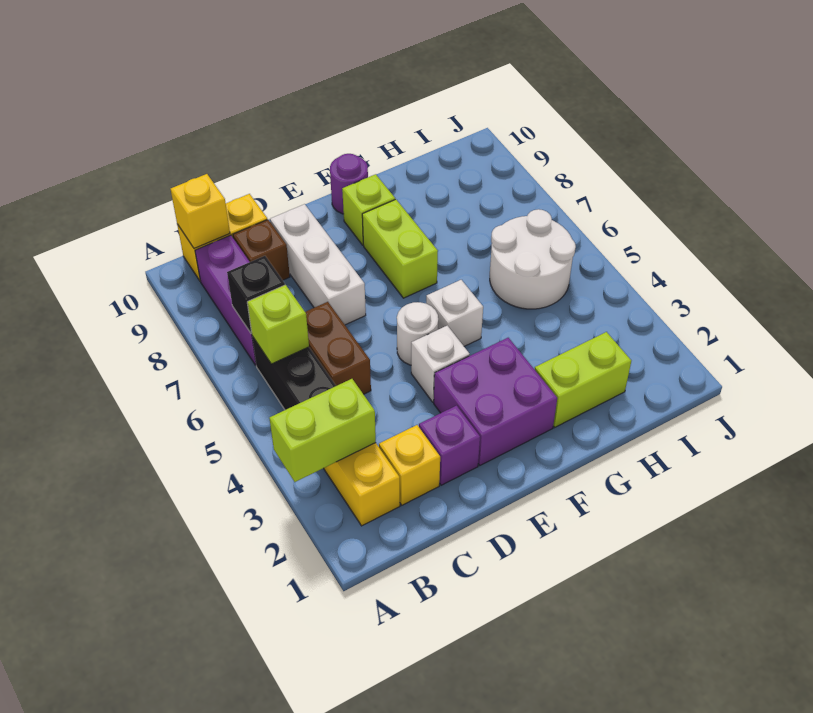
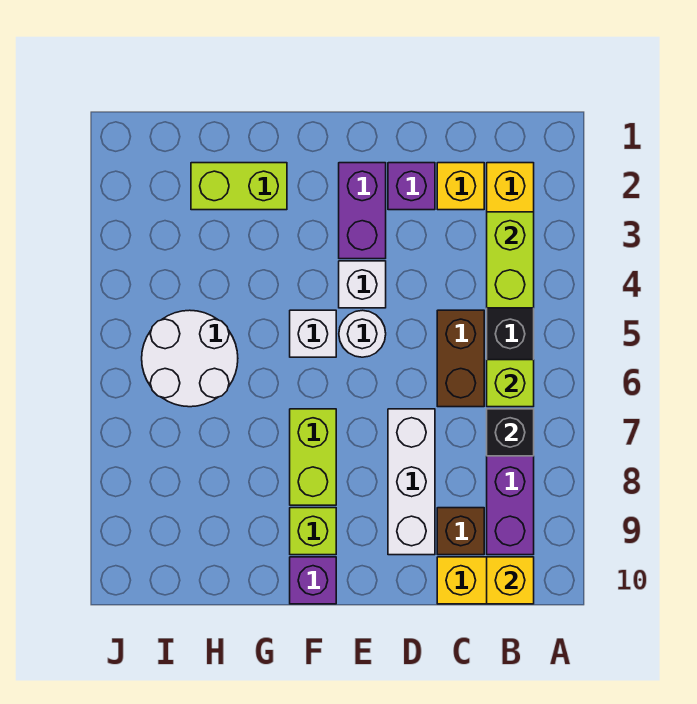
lime 1x2 brick [269,379,376,482] -> lime 1x2 brick turned to [487,212,534,308]
purple 2x2 brick [434,338,557,465] -> purple 1x2 brick [339,163,386,259]
purple 1x1 round brick [330,154,368,214] -> purple 1x1 brick [290,557,336,604]

